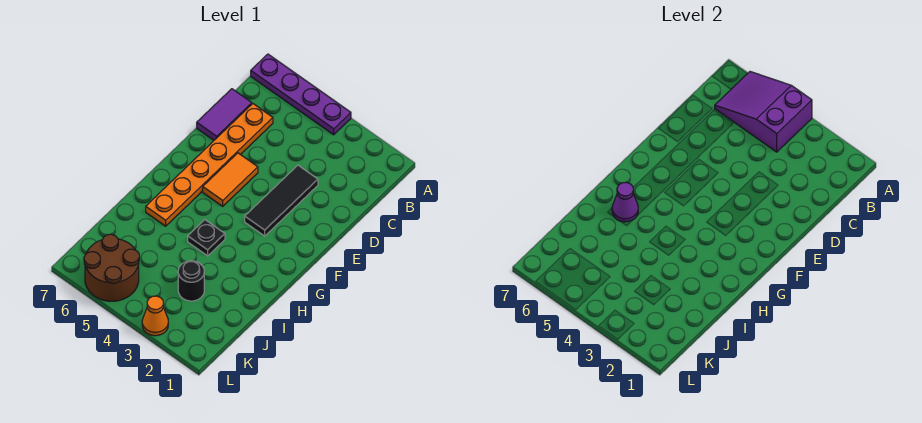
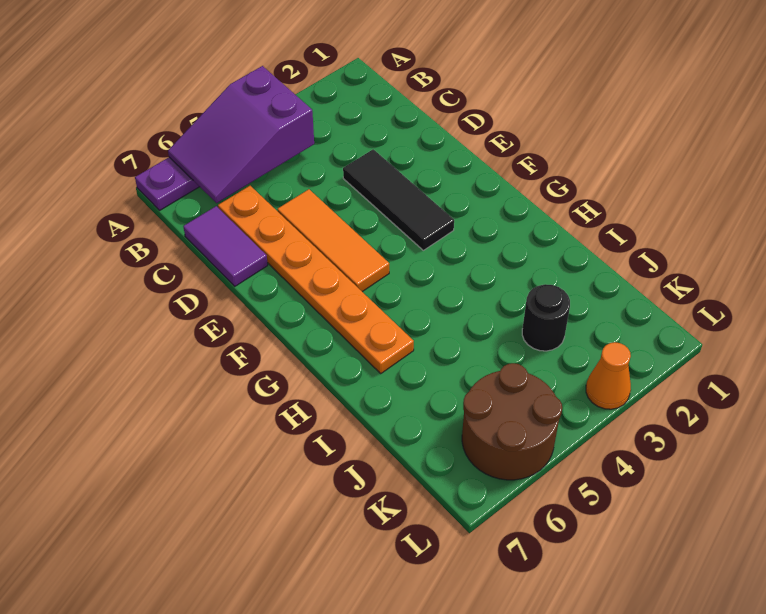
orange 1x2 tile [203,153,258,206] -> orange 1x3 tile [277,189,389,292]
black 1x1 plate [188,220,225,256] -> none
purple 1x1 cone [612,182,638,222] -> none

